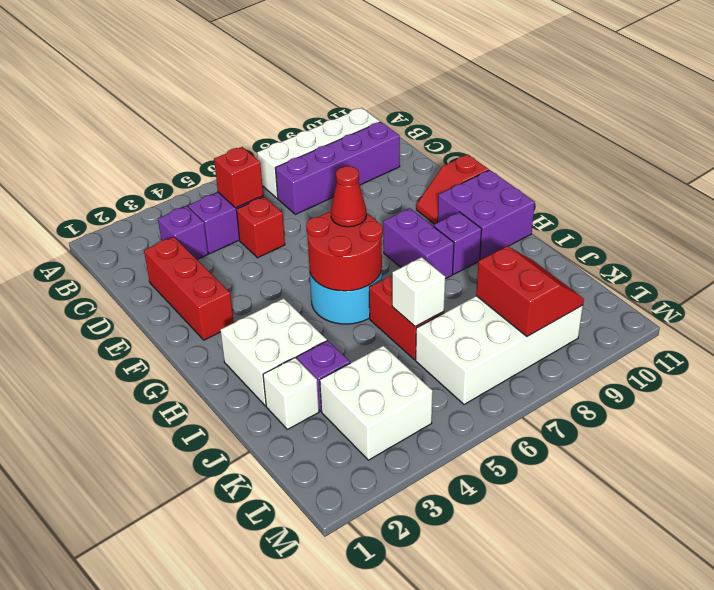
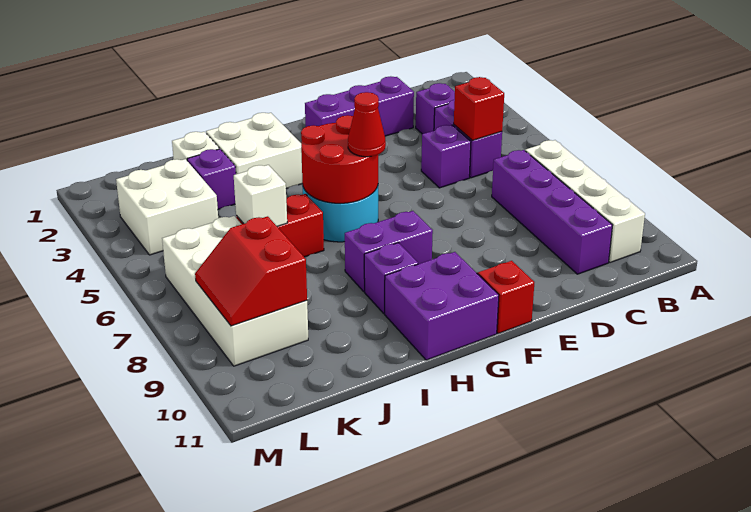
red 1x3 brick [144,237,234,340] -> purple 1x3 brick [305,76,414,136]
red 1x1 brick [236,197,285,258] -> purple 1x1 brick [421,125,471,188]
red 2x2 slope [476,246,584,336] -> red 2x2 slope turned to [195,216,307,326]

